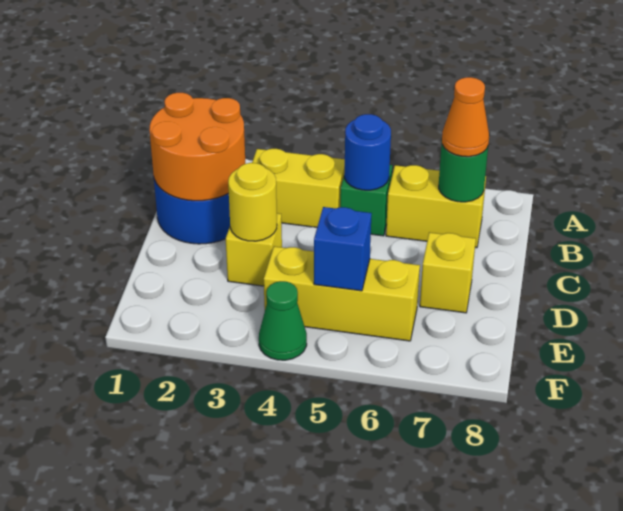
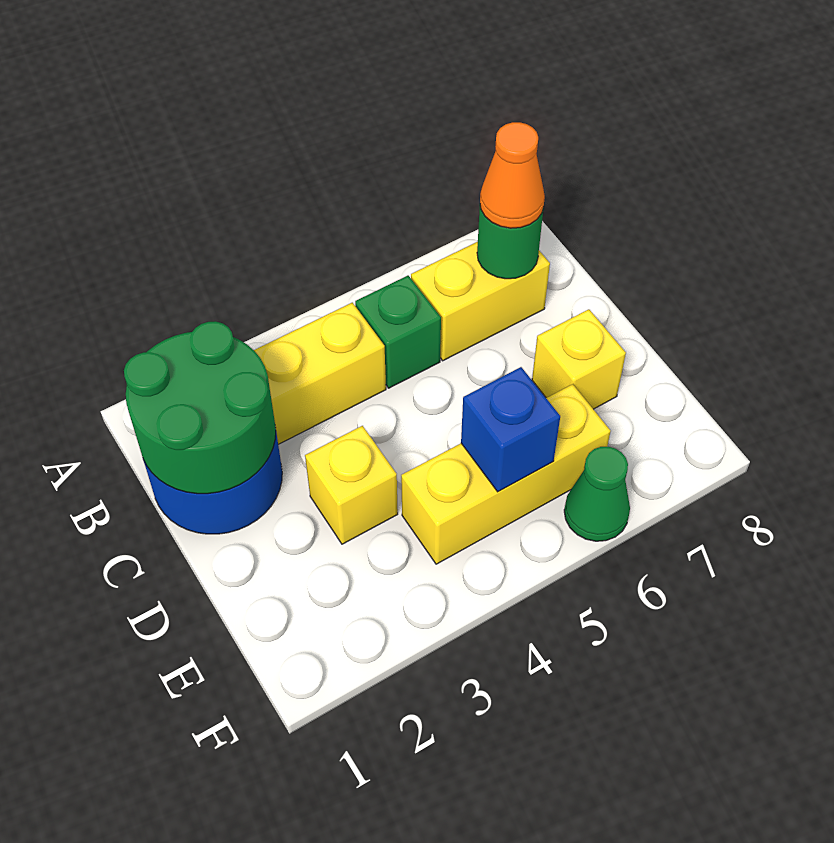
orange 2x2 round brick [149,93,245,201] -> green 2x2 round brick [124,321,276,494]
blue 1x1 round brick [344,114,391,190] -> none
yellow 1x1 round brick [228,163,277,241] -> none
green 1x1 cone [259,281,307,360] -> green 1x1 cone moved to [564,447,630,541]

